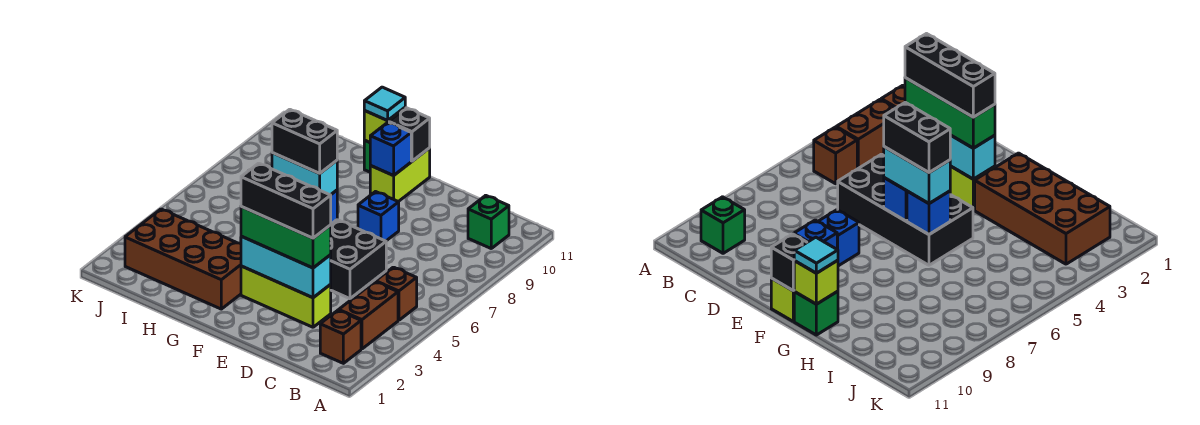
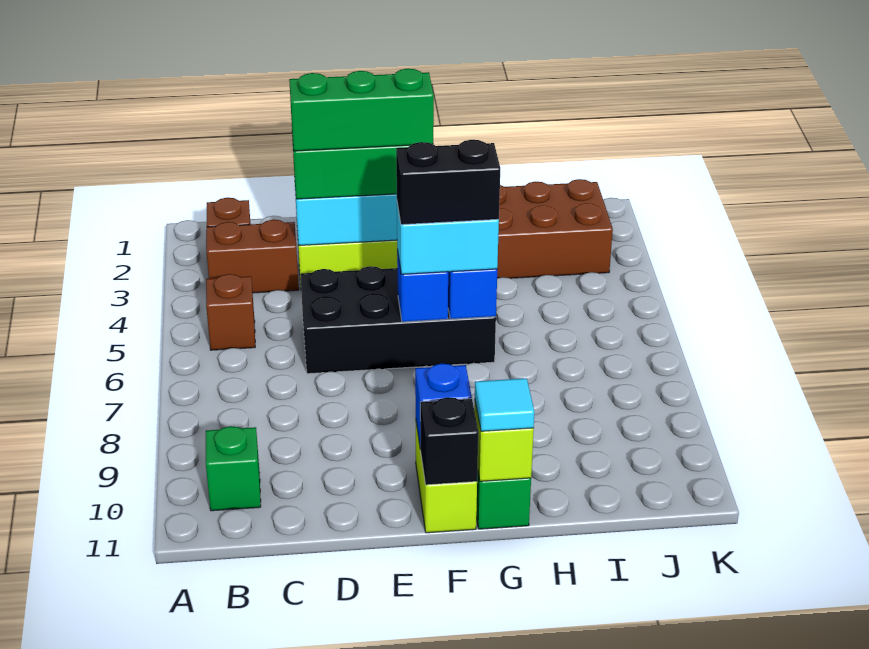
brown 1x2 brick [339,282,398,349] -> brown 1x2 brick turned to [206,220,299,293]
black 1x3 brick [241,163,331,238] -> green 1x3 brick [289,69,434,151]
blue 1x1 brick [358,192,399,241] -> none

